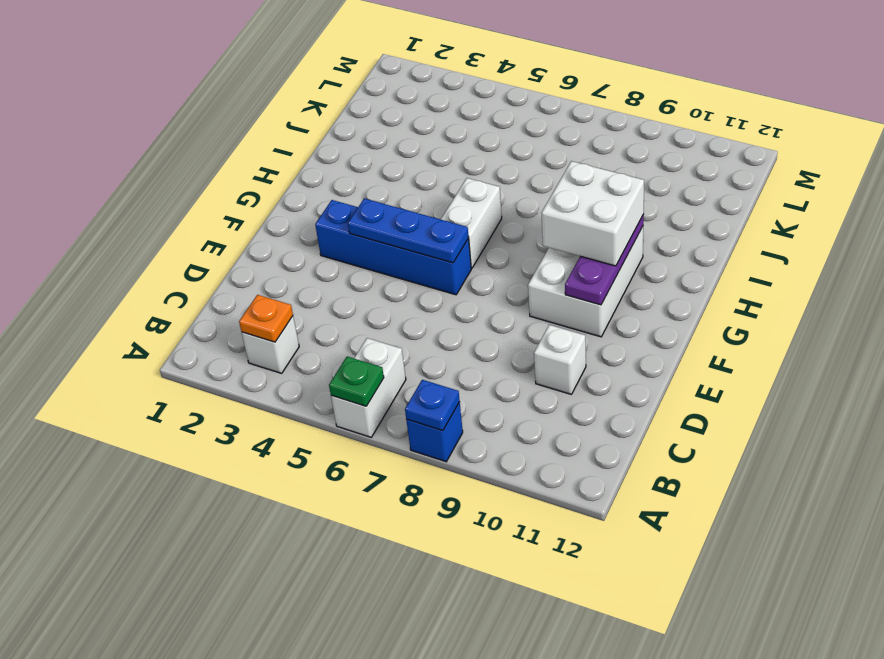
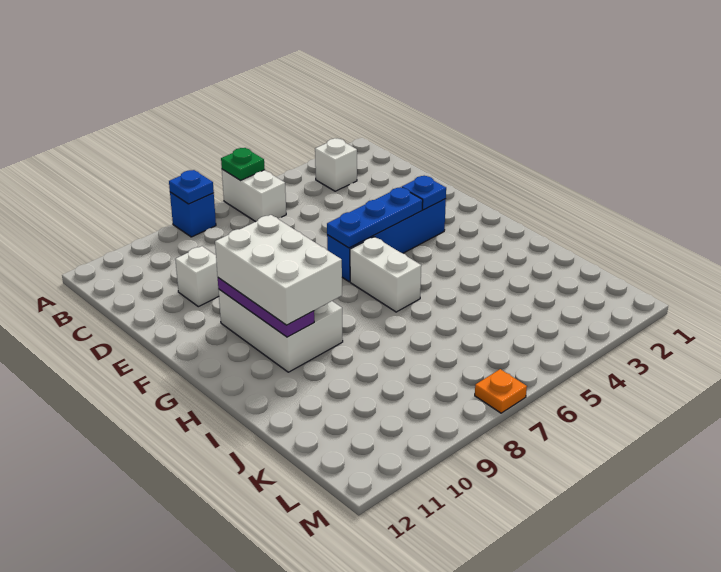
orange 1x1 plate [239,295,293,342] -> orange 1x1 plate moved to [475,369,527,413]
none -> blue 1x1 plate [402,176,446,210]
white 2x2 brick [542,161,644,266] -> white 2x3 brick [215,215,342,325]

